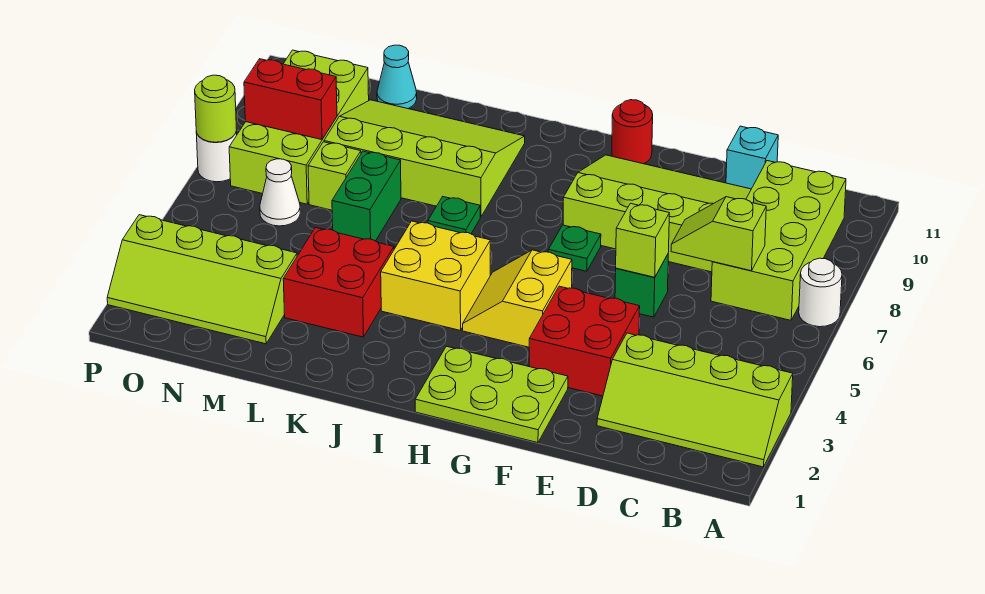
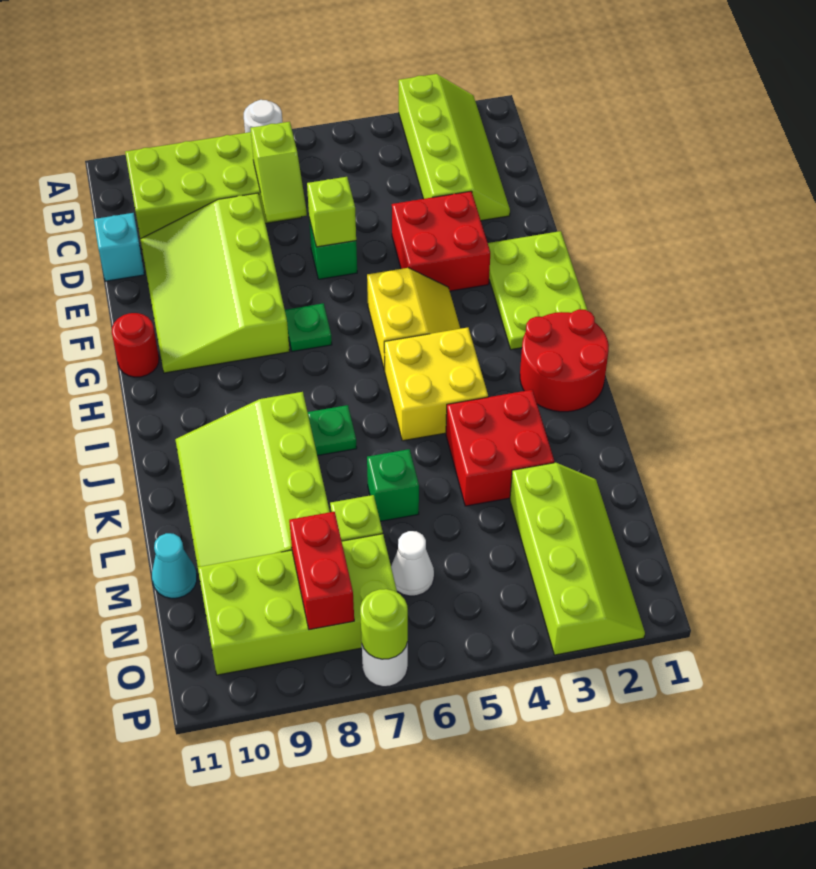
yellow 2x2 slope [463,250,572,347] -> yellow 2x2 slope turned to [367,268,460,371]
none -> red 2x2 round brick [520,309,609,412]
green 1x2 brick [332,151,401,241] -> green 1x1 brick [367,449,419,521]

